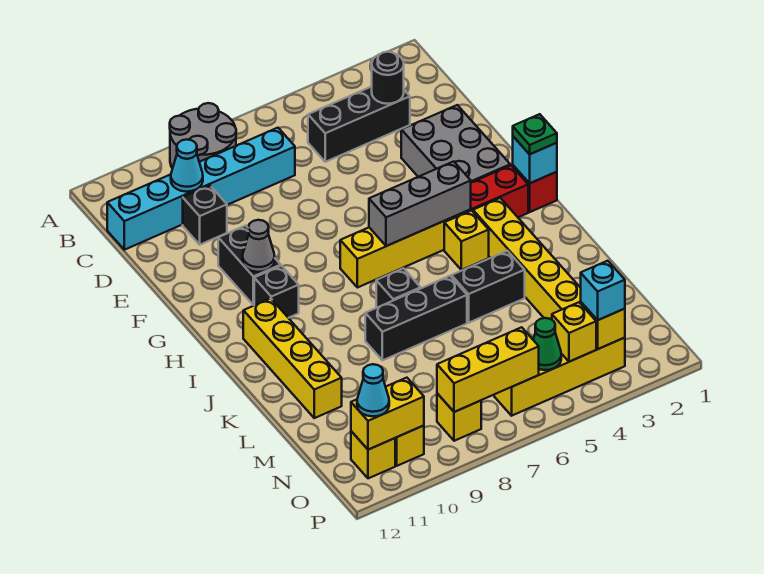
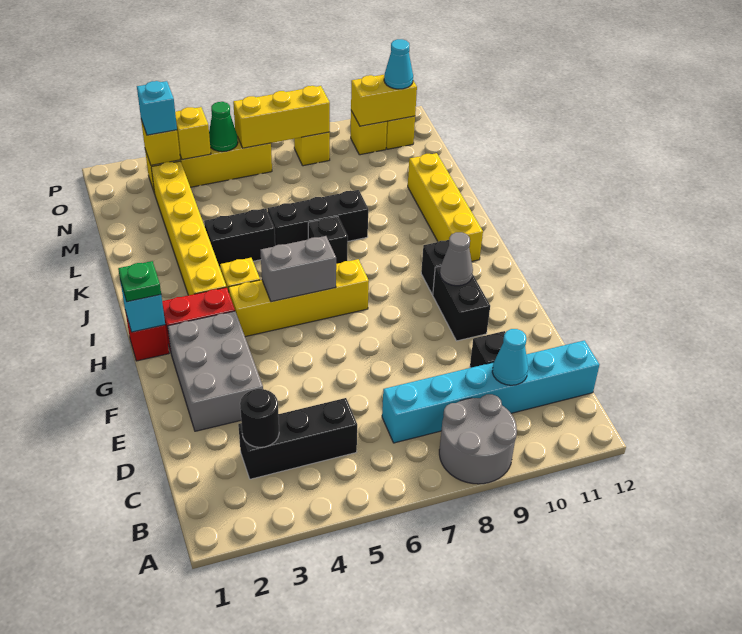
grey 1x3 brick [369,161,471,246] -> grey 1x2 brick [260,236,336,302]

